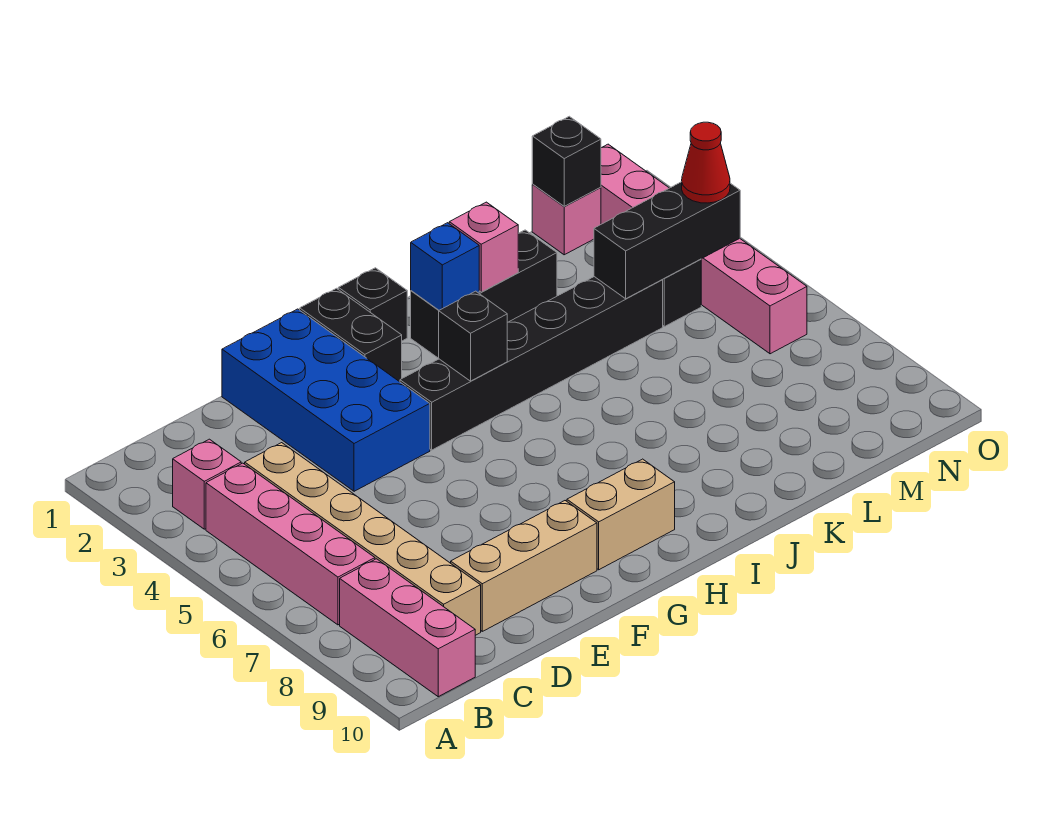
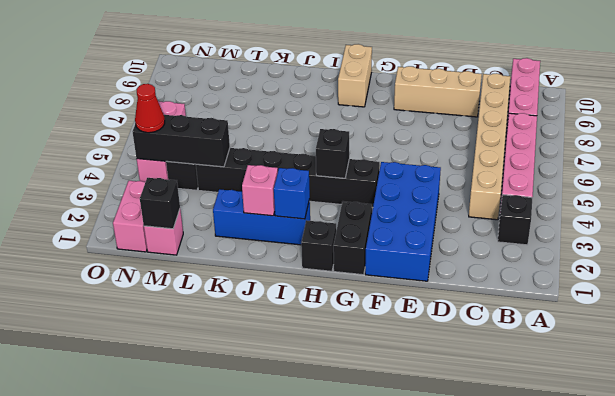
pink 1x1 brick [173,439,241,529] -> black 1x1 brick [498,195,532,245]
tan 1x2 brick [567,459,675,570] -> tan 1x2 brick turned to [338,44,372,107]
black 1x3 brick [411,230,557,358] -> blue 1x3 brick [213,189,310,245]

